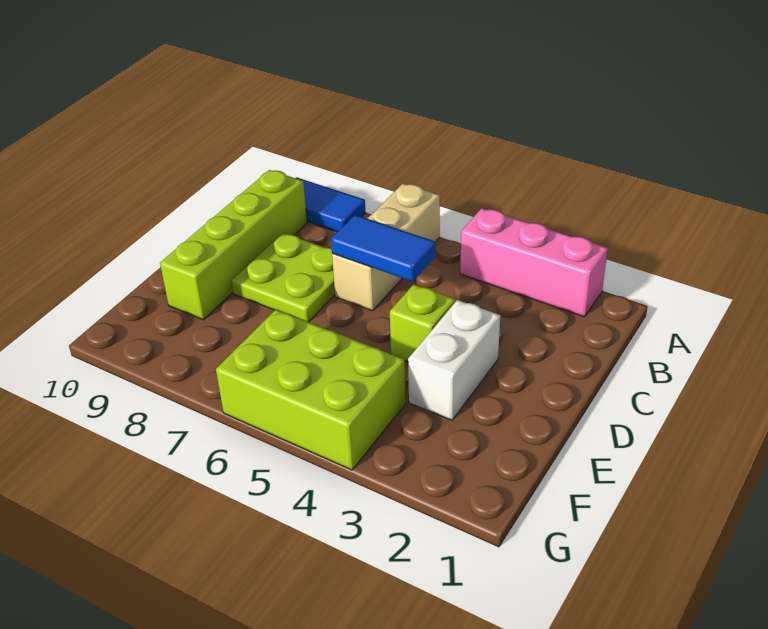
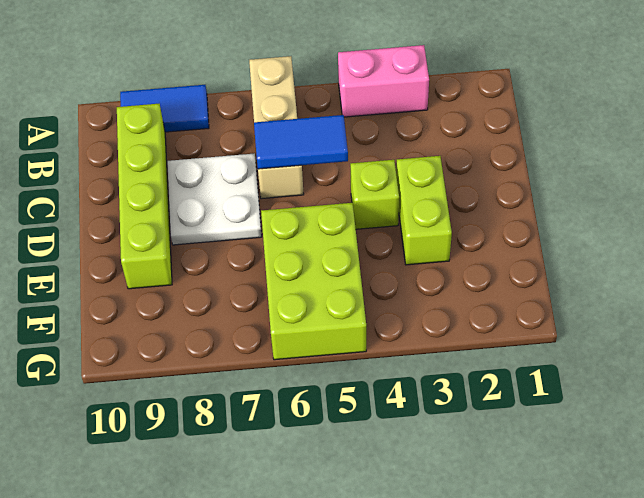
pink 1x3 brick [460,208,608,317] -> pink 1x2 brick [338,45,429,117]
lime 2x2 plate [232,233,335,322] -> white 2x2 plate [167,153,262,245]
white 1x2 brick [408,300,500,420] -> lime 1x2 brick [396,156,452,265]
lime 2x3 brick [216,310,406,470] -> lime 2x3 brick turned to [261,203,366,360]

